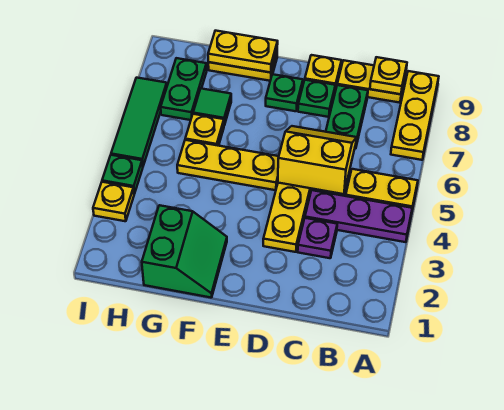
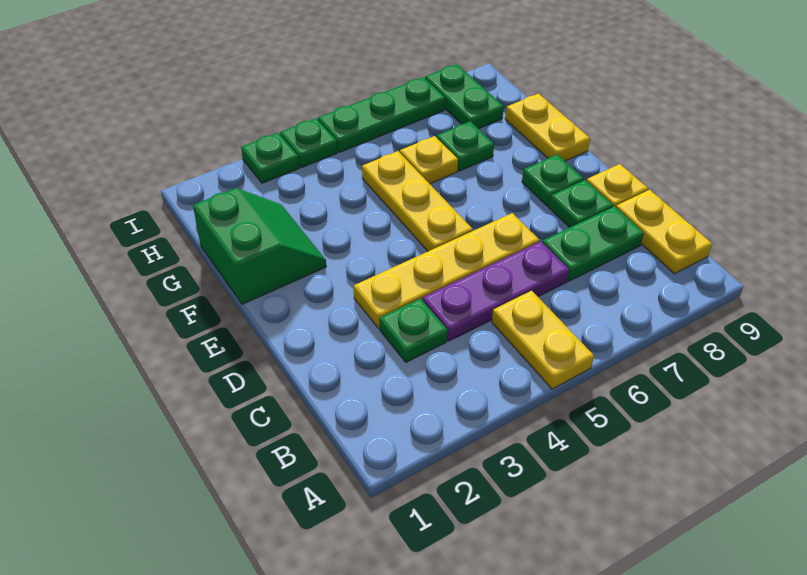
purple 1x3 plate [305,190,412,242] -> purple 1x3 plate turned to [423,241,569,341]
yellow 1x3 plate [391,71,439,160] -> none
yellow 1x1 plate [370,57,407,94] -> none
purple 1x1 plate [298,218,337,258] -> green 1x1 plate [380,299,448,362]
yellow 2x2 slope [278,126,357,194] -> none
green 2x2 slope [142,205,227,298] -> green 2x2 slope turned to [193,188,326,304]
yellow 1x2 plate [208,31,278,73] -> none
green 1x1 tile [193,88,231,125] -> green 1x1 plate [436,121,494,171]
green 1x2 plate [161,58,207,120] -> green 1x2 plate turned to [425,64,504,129]
yellow 1x1 plate [93,182,134,221] -> green 1x1 plate [241,133,299,183]
green 1x3 tile [111,78,167,166] -> green 1x3 plate [318,77,445,153]

